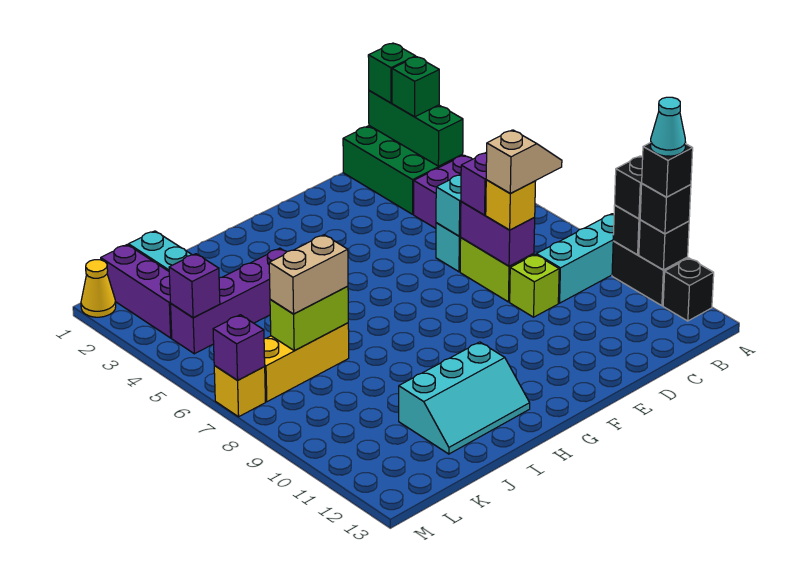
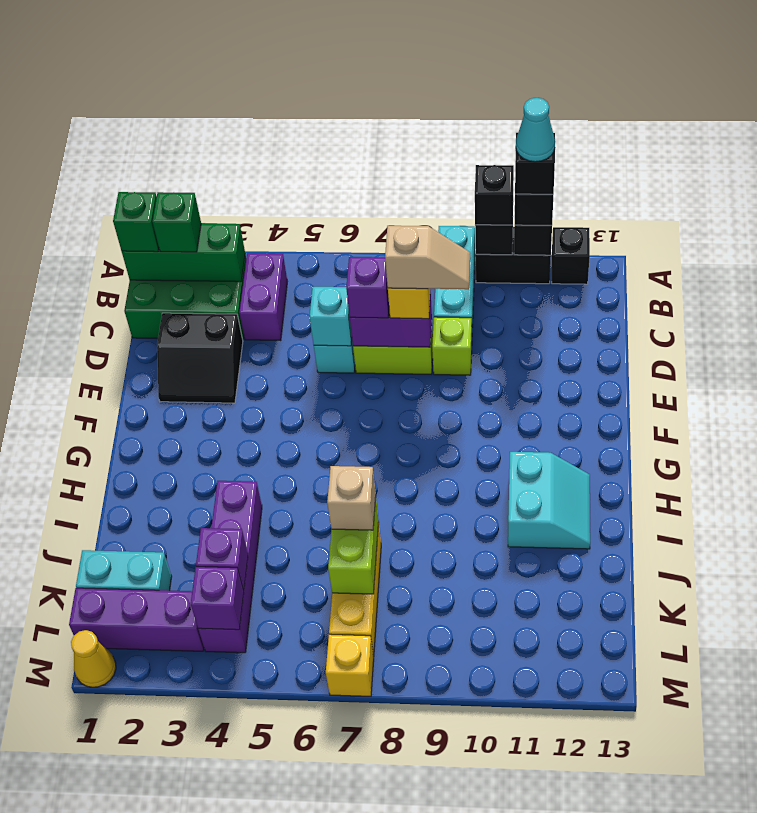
tan 1x2 slope [486,130,562,193] -> tan 1x2 slope turned to [385,226,470,289]
none -> black 2x2 slope [157,313,243,403]
cyan 2x3 slope [399,342,530,454] -> cyan 2x2 slope [508,452,590,549]
tan 1x2 brick [269,235,348,314] -> tan 1x1 brick [327,466,376,530]
purple 1x1 brick [213,315,265,380] -> purple 1x1 brick moved to [196,528,248,591]

